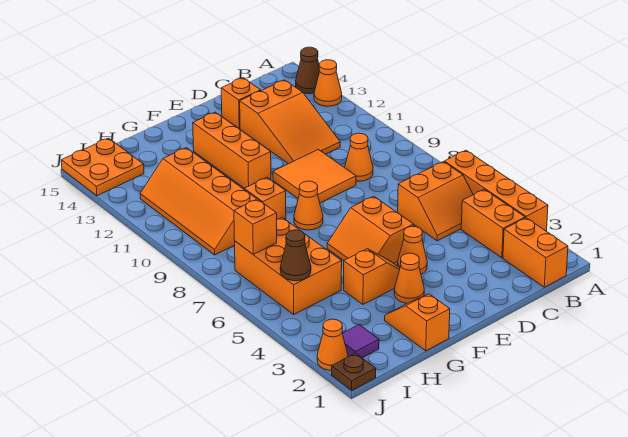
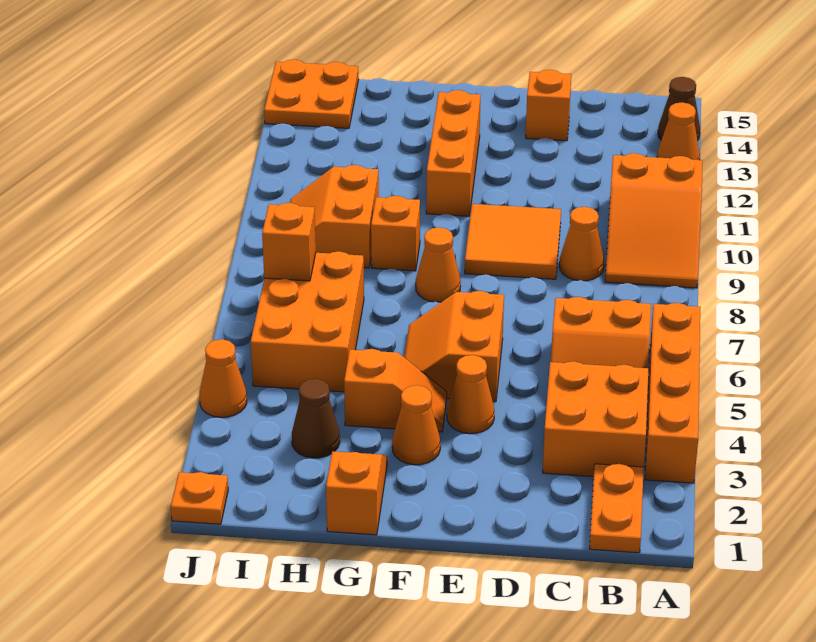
orange 1x2 brick [503,218,568,287] -> orange 1x2 plate [589,464,644,553]
orange 1x2 brick [461,189,525,258] -> orange 2x2 brick [543,361,649,477]
orange 2x3 slope [240,80,340,164] -> orange 2x3 slope moved to [605,153,702,288]
orange 2x4 slope [140,148,256,255] -> orange 2x2 slope [290,165,379,268]
purple 1x1 tile [342,325,379,358] -> none
brown 1x1 cone [280,230,311,281] -> brown 1x1 cone moved to [292,379,340,458]
brown 1x1 plate [332,353,376,390] -> orange 1x1 plate [171,472,228,524]
orange 1x1 cone [317,319,348,371] -> orange 1x1 cone moved to [200,339,247,417]

